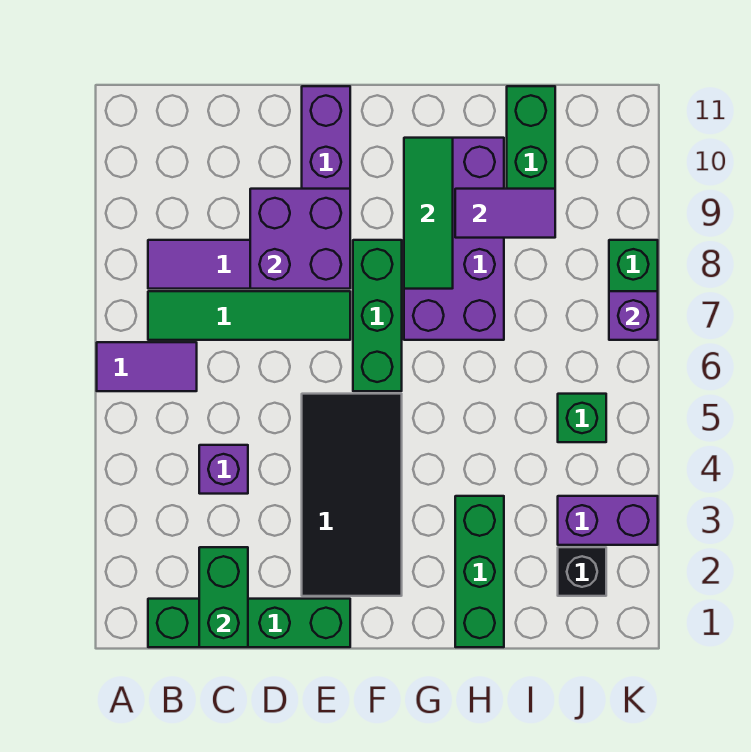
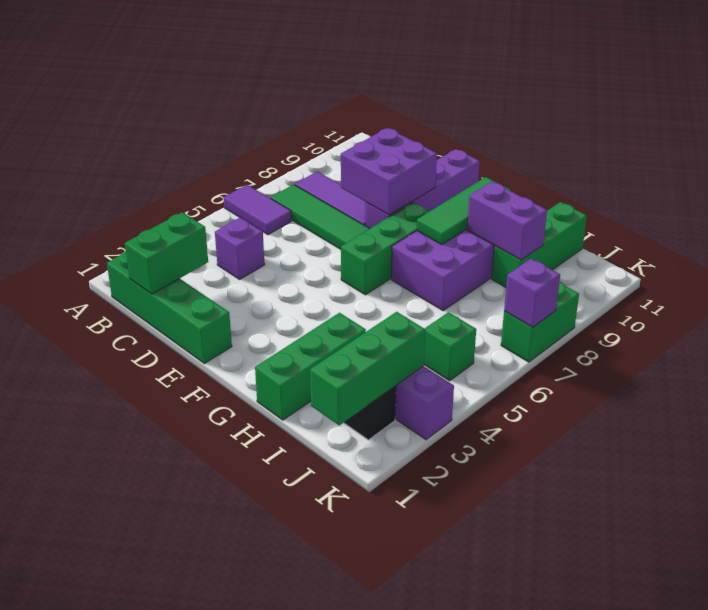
black 2x4 tile [302,394,402,596] -> none
purple 1x2 tile [455,189,555,238] -> purple 1x2 brick [467,182,547,260]
none -> green 1x3 brick [310,312,425,425]

